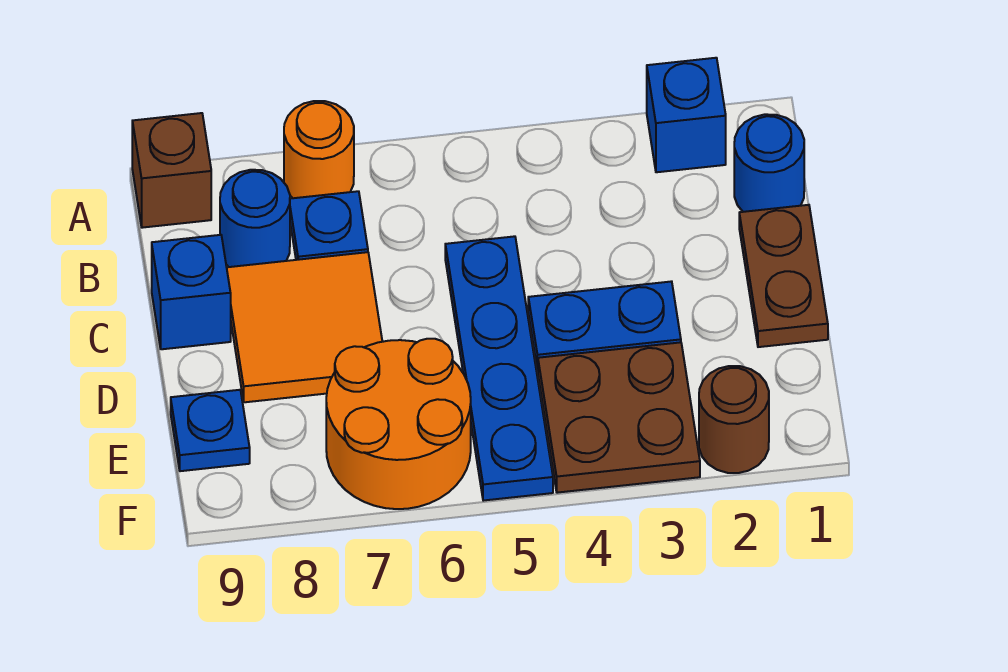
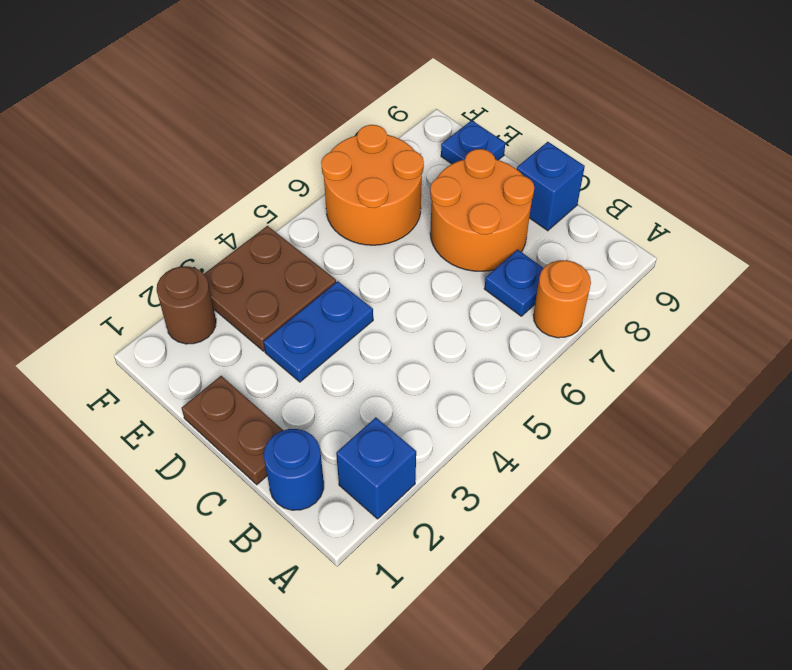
brown 1x1 brick [132,113,211,228] -> none
blue 1x1 round brick [220,170,290,267] -> none
blue 1x4 plate [445,236,553,501] -> none
orange 2x2 tile [227,252,382,402] -> orange 2x2 round brick [430,149,534,271]

